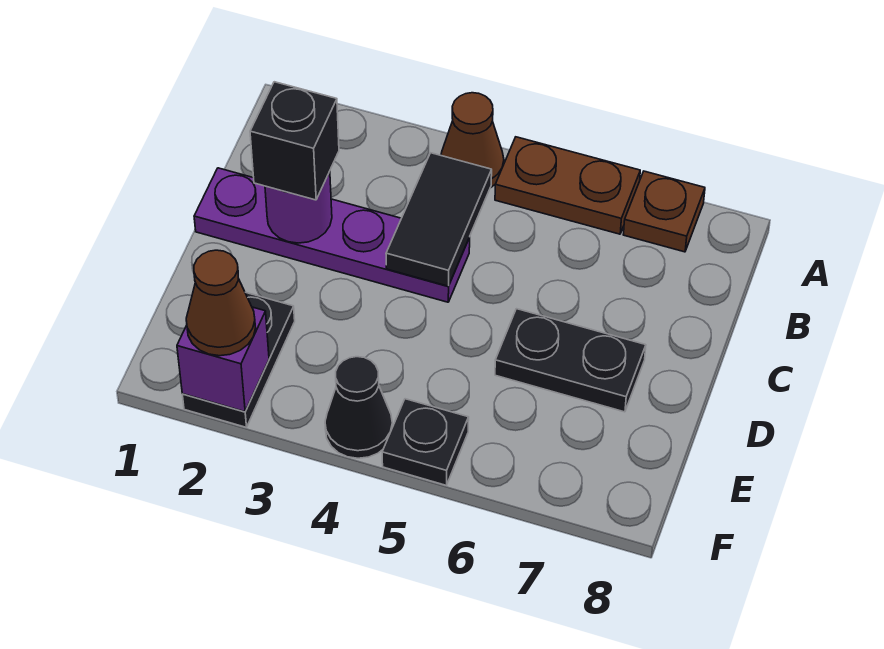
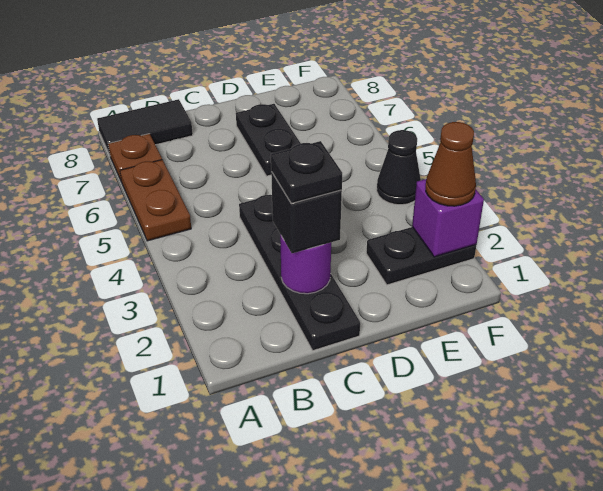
brown 1x1 cone [441,93,504,188] -> none
black 1x2 tile [386,153,492,286] -> black 1x2 tile moved to [97,99,193,155]
purple 1x4 plate [194,168,470,302] -> black 1x4 plate [239,195,360,351]
black 1x1 plate [382,399,469,485] -> black 1x1 plate moved to [271,141,342,203]

